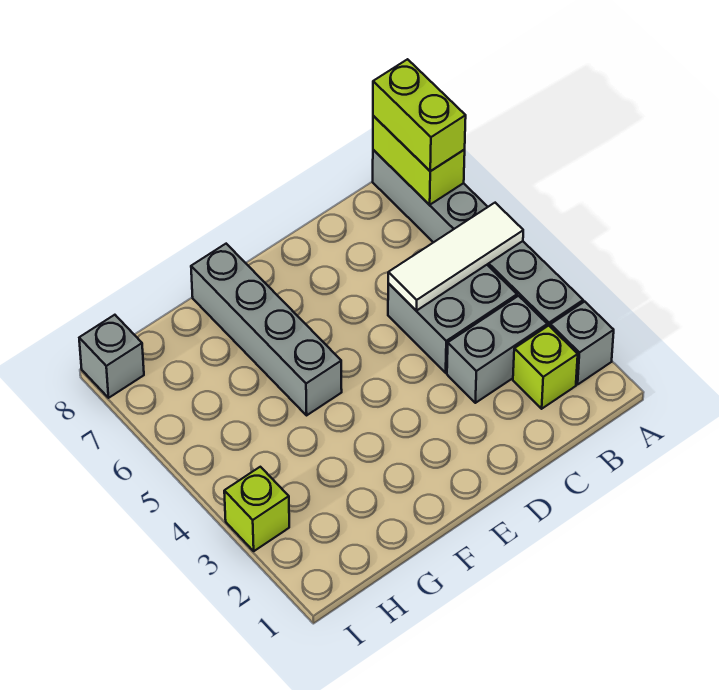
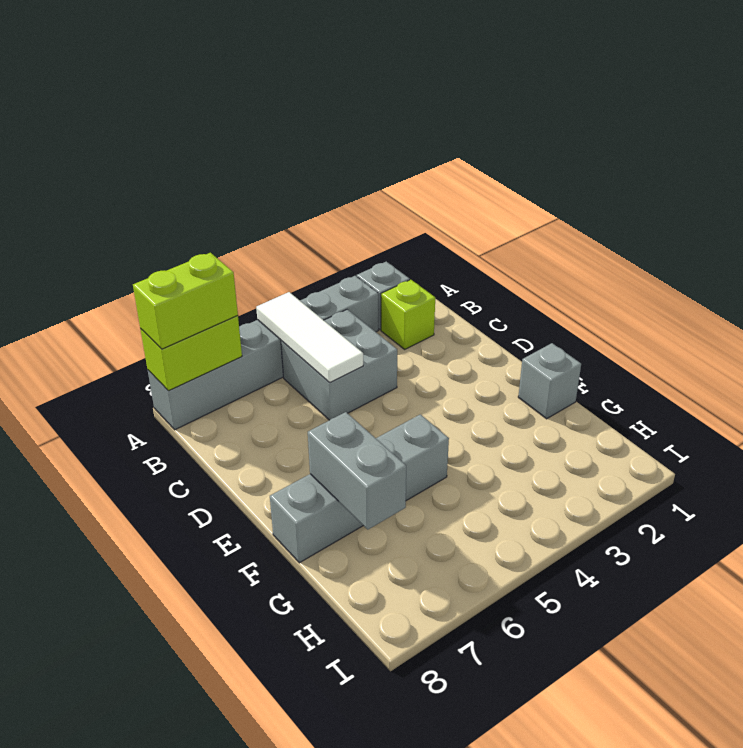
grey 1x2 brick [447,296,547,403] -> grey 1x2 brick moved to [308,412,406,529]
lime 1x1 brick [224,467,289,551] -> none
grey 1x1 brick [79,315,144,398] -> grey 1x1 brick moved to [518,343,581,419]

